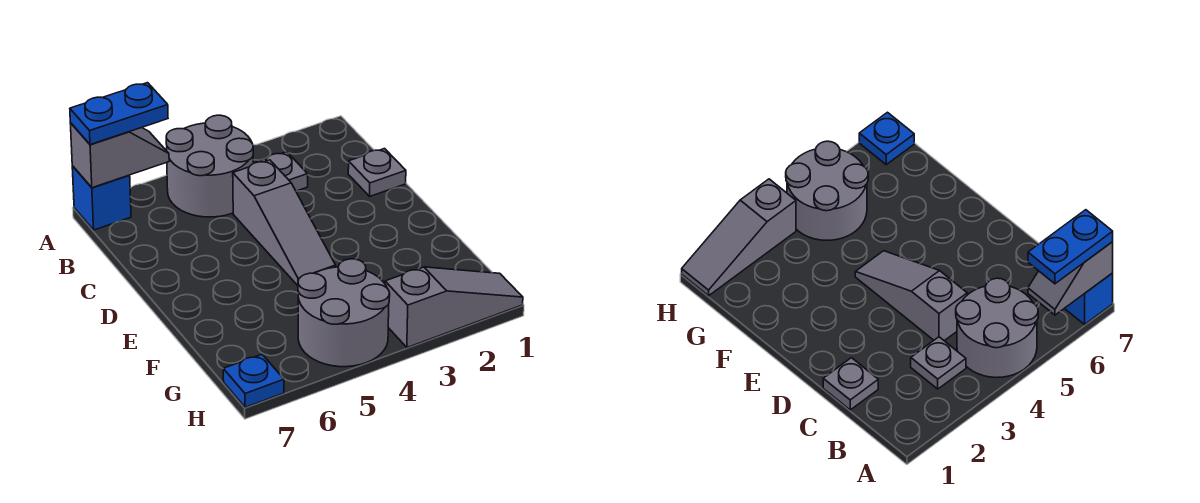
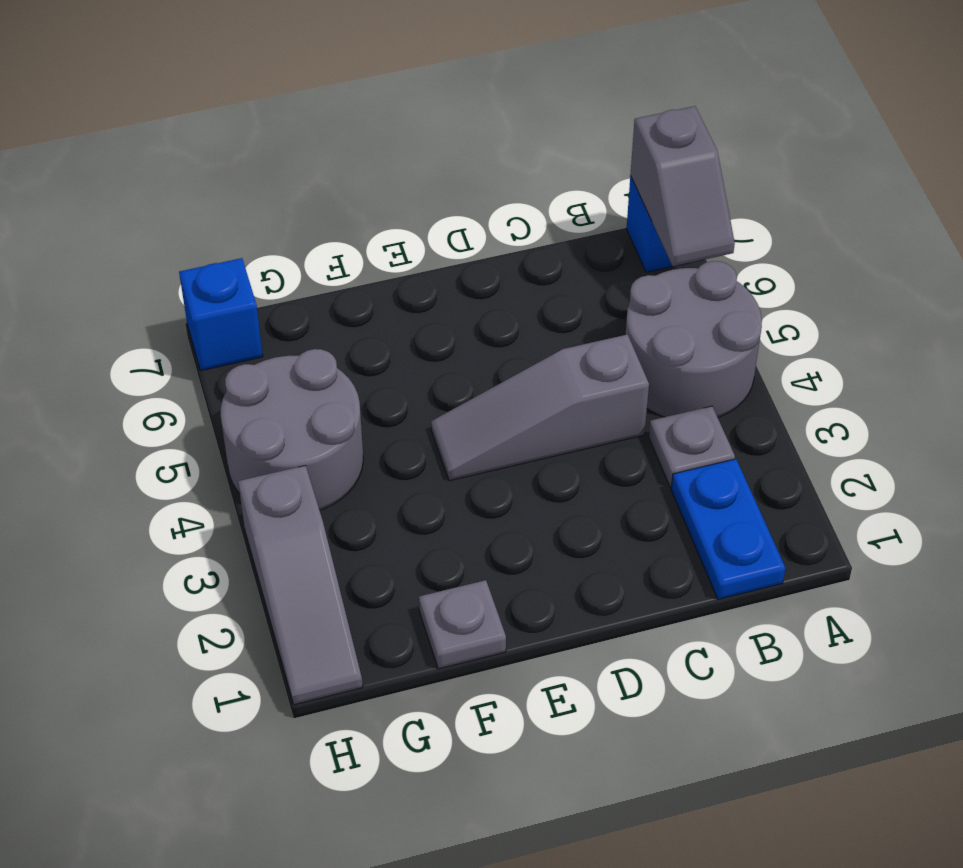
blue 1x2 plate [70,83,168,145] -> blue 1x2 plate moved to [671,459,785,599]
grey 1x1 plate [348,149,406,196] -> grey 1x1 plate moved to [419,580,506,669]
blue 1x1 plate [223,355,284,407] -> blue 1x1 brick [179,258,263,371]

